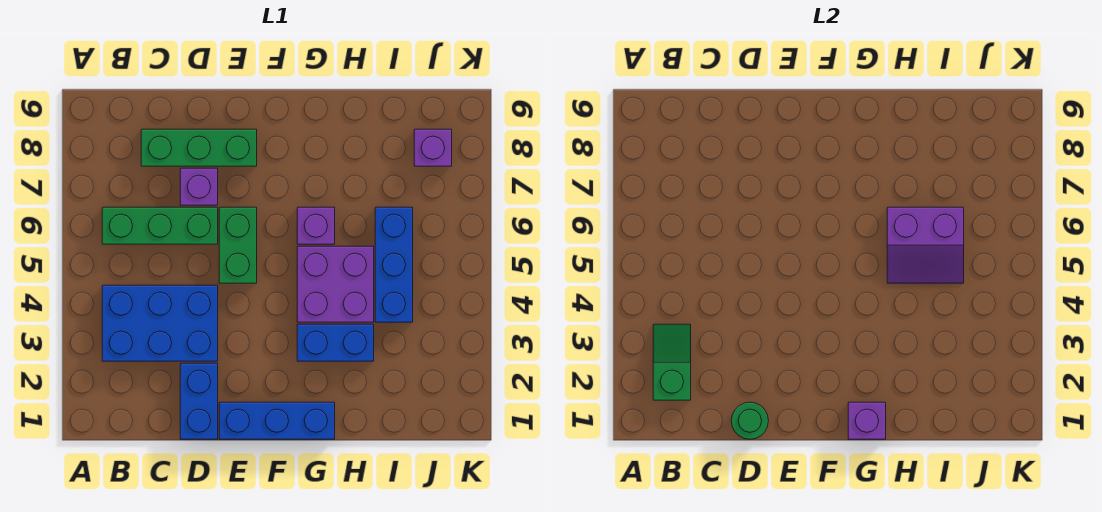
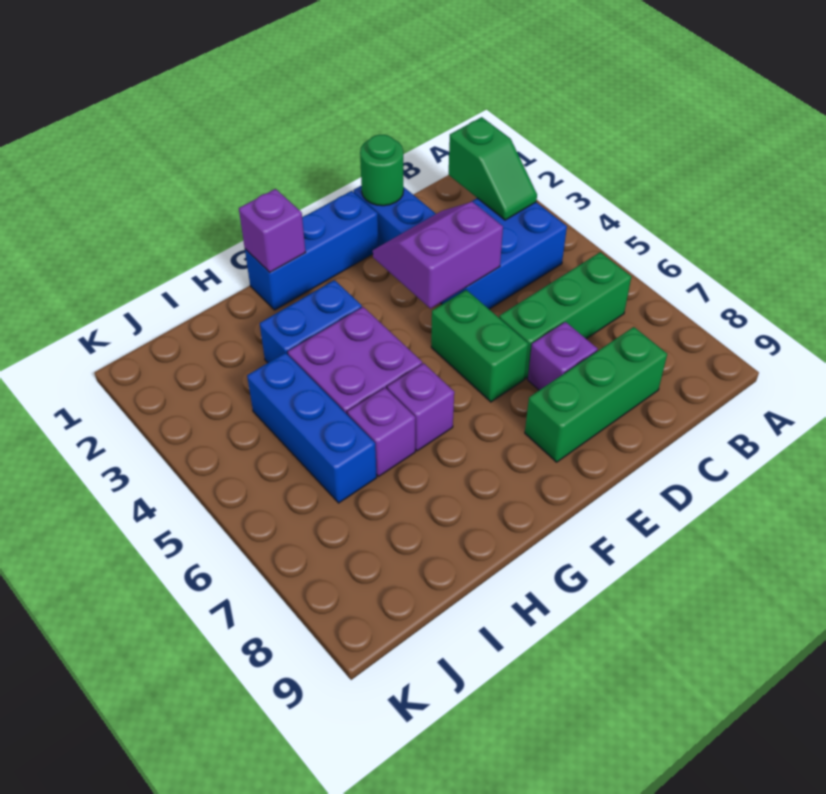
purple 2x2 slope [887,207,964,283] -> purple 2x2 slope moved to [373,202,503,309]
purple 1x1 brick [414,129,452,166] -> purple 1x1 brick moved to [347,388,415,477]

